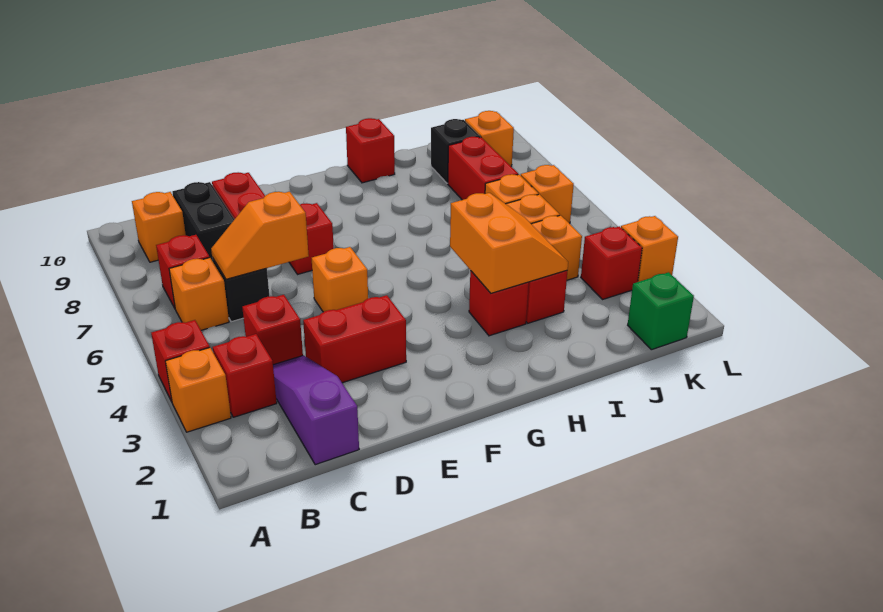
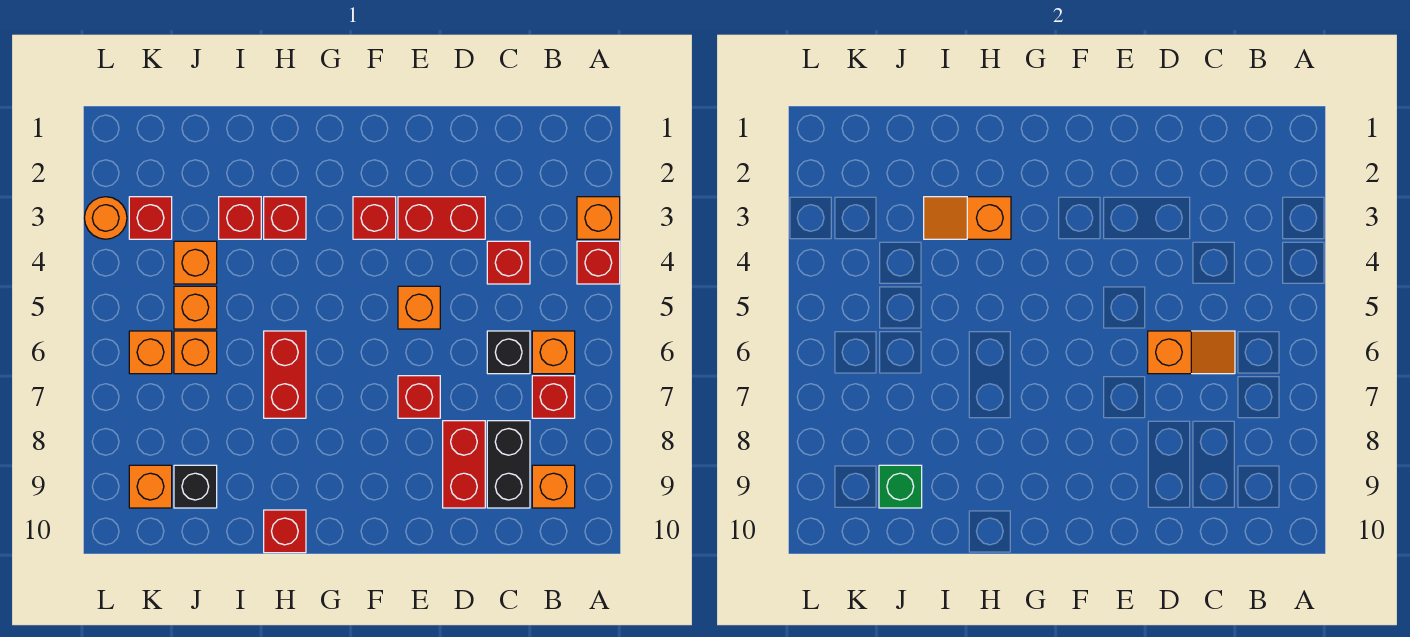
red 1x1 brick [213,334,277,417] -> red 1x1 brick moved to [353,197,396,239]
purple 1x3 slope [273,355,359,465] -> none
orange 2x2 slope [450,193,568,293] -> orange 1x2 slope [924,197,1011,239]
red 1x2 brick [448,137,518,200] -> red 1x2 brick moved to [264,331,306,418]
green 1x1 brick [628,272,694,350] -> green 1x1 brick moved to [879,465,922,508]
orange 1x1 brick [621,216,678,282] -> orange 1x1 round brick [84,197,127,239]

